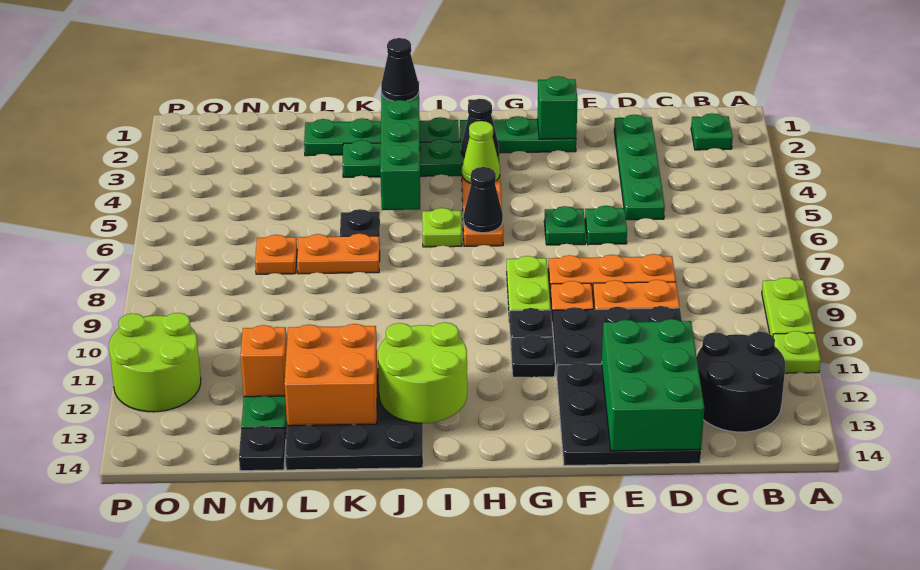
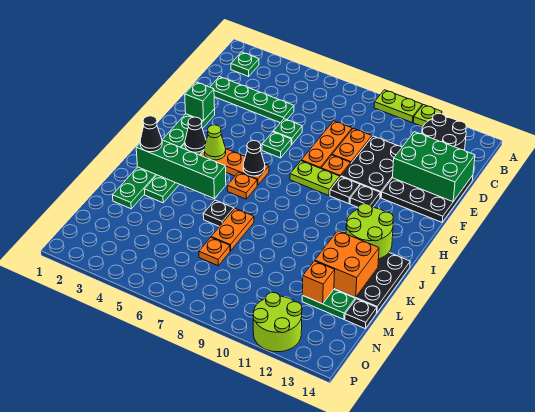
lime 1x1 plate [422,208,462,247] -> orange 1x1 plate [227,172,257,199]

